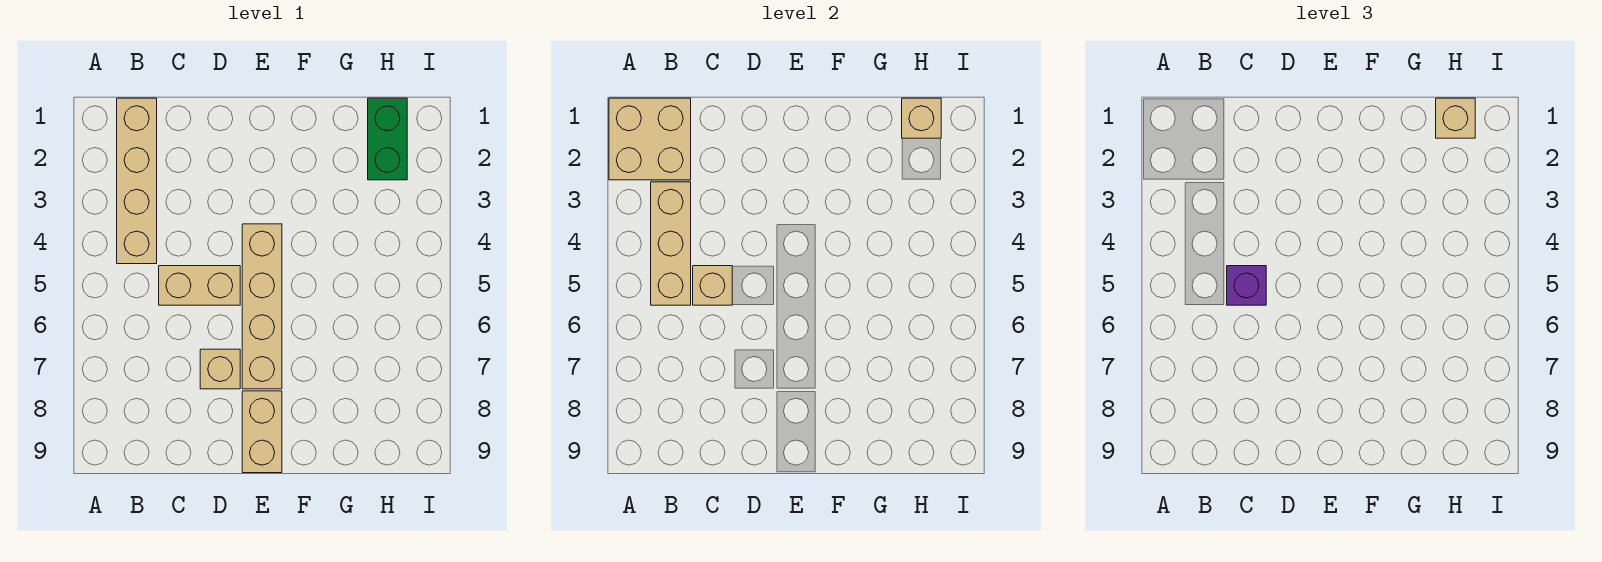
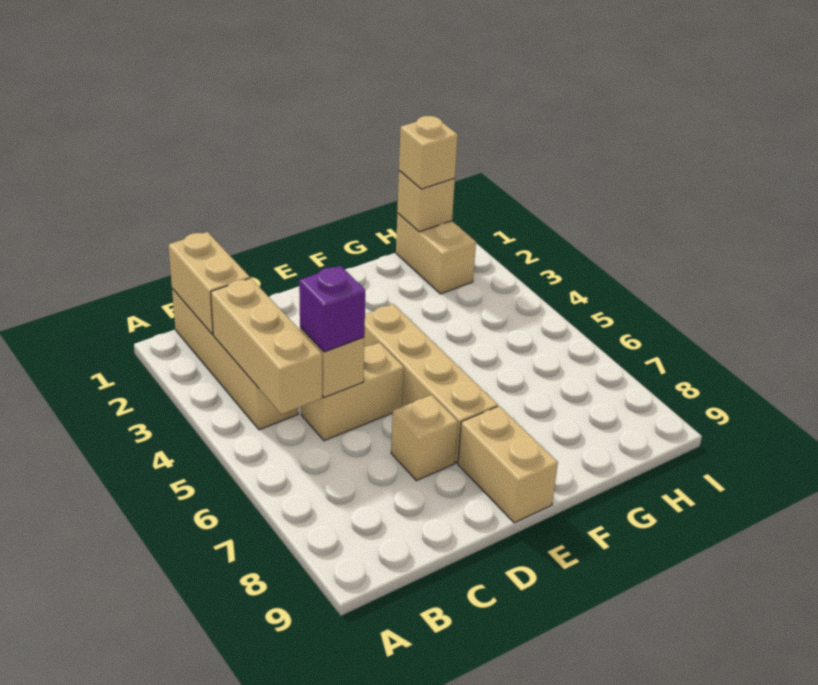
tan 2x2 brick [609,98,691,180] -> tan 1x2 brick [169,232,250,335]
green 1x2 brick [368,98,407,180] -> tan 1x2 brick [396,213,476,294]

